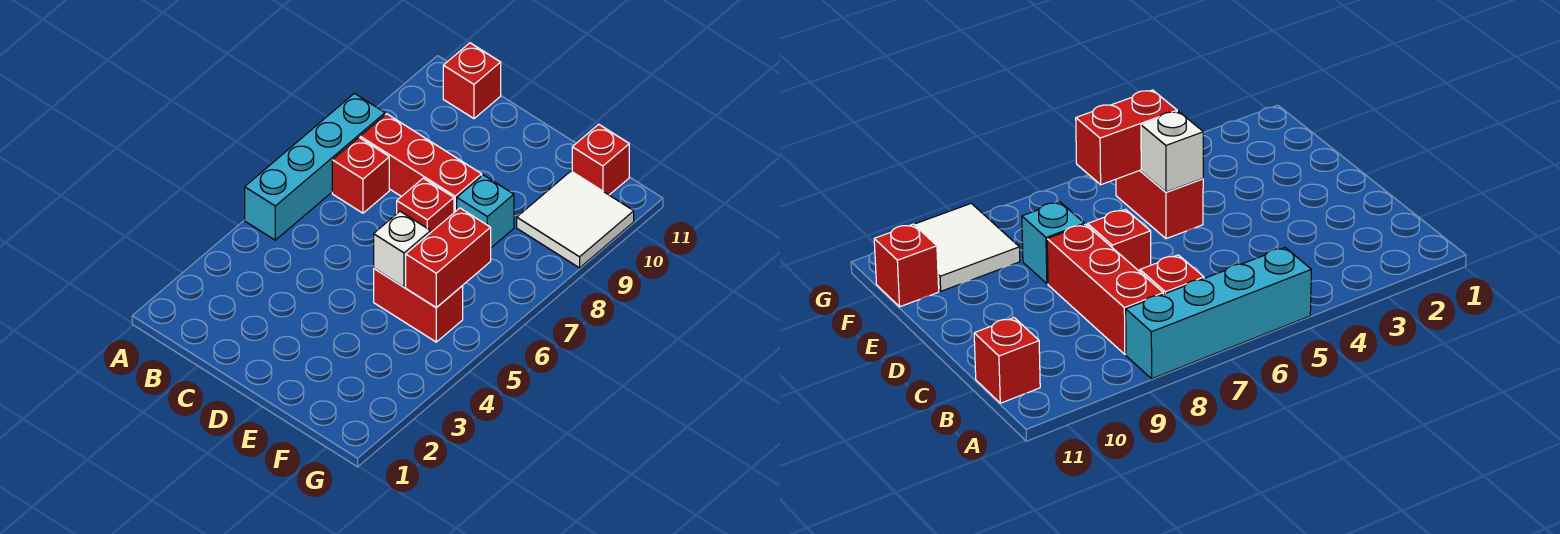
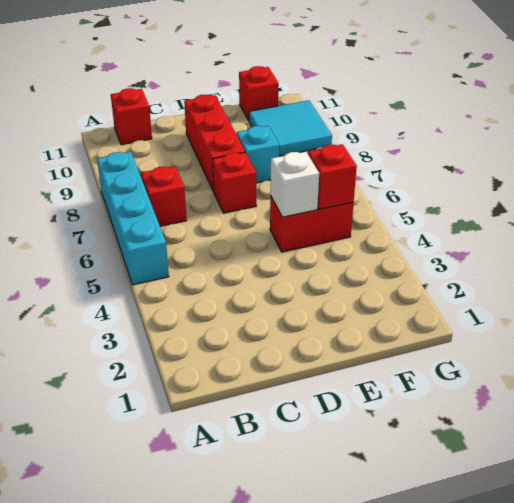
red 1x3 brick [360,114,482,212] -> red 1x3 brick turned to [184,95,245,191]
red 1x2 brick [406,208,491,308] -> red 1x1 brick [308,144,357,209]
white 2x2 tile [517,171,634,268] -> cyan 2x2 tile [249,100,332,156]

